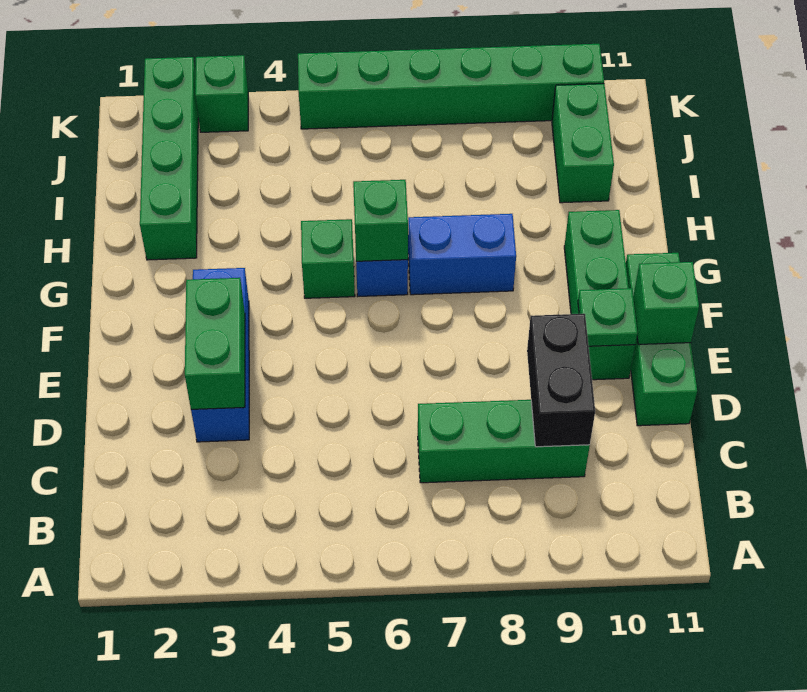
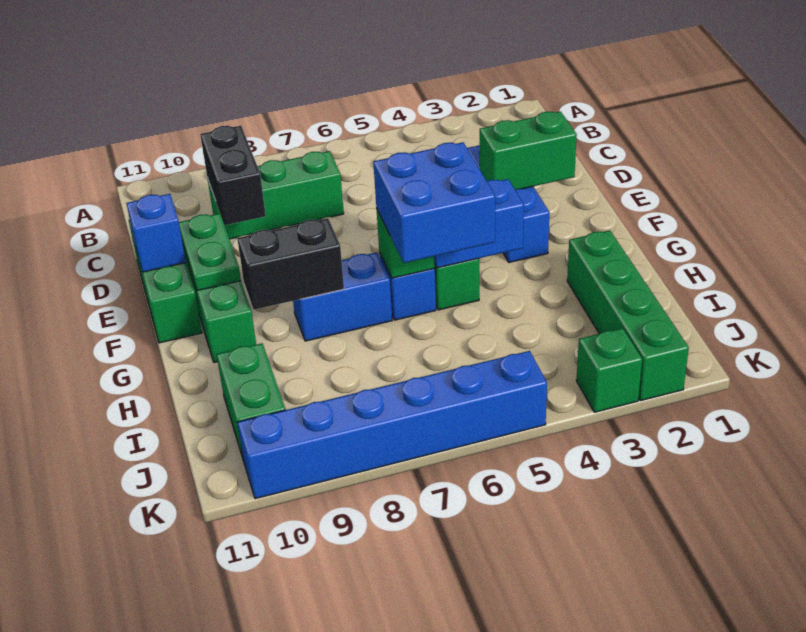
green 1x2 brick [185,278,245,409] -> green 1x2 brick turned to [480,112,577,190]
green 1x1 plate [578,288,637,346] -> green 1x2 plate [179,213,241,291]
green 1x1 brick [633,262,699,345] -> blue 1x1 brick [126,194,186,272]
none -> blue 1x2 brick [434,179,524,268]
none -> blue 2x2 brick [373,142,495,263]
none -> black 1x2 brick [237,218,344,310]
green 1x6 brick [298,44,604,129] -> blue 1x6 brick [237,351,547,499]

